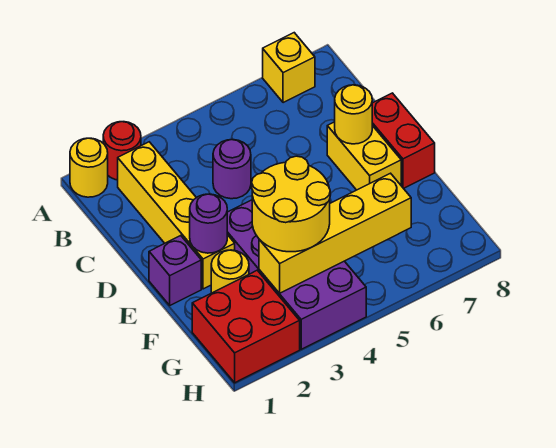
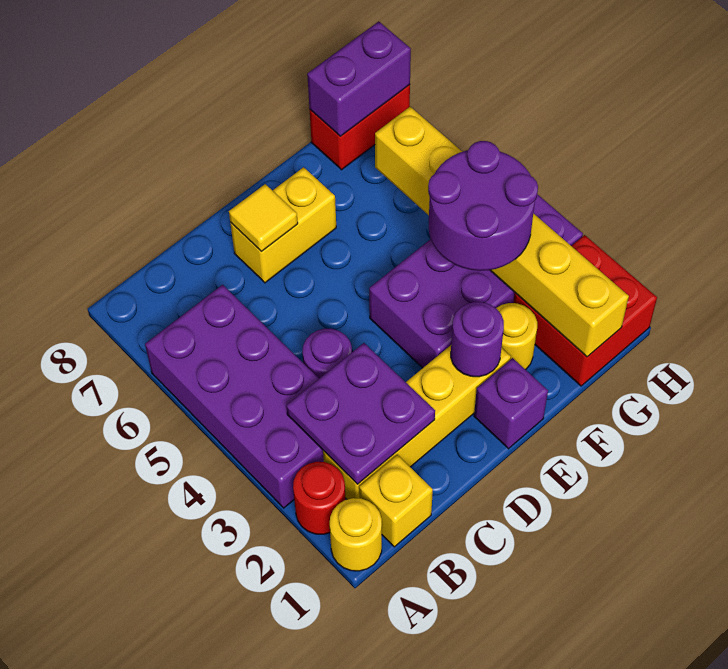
none -> purple 2x4 brick [145,285,324,508]
yellow 1x1 brick [263,33,315,103] -> yellow 1x1 brick moved to [359,455,433,547]
none -> purple 2x2 plate [286,343,435,484]
yellow 1x1 round brick [335,85,372,144] -> yellow 1x1 tile [229,184,298,252]
red 1x2 brick [372,93,435,188] -> red 1x2 brick moved to [310,85,410,170]
yellow 2x2 round brick [252,156,330,252] -> purple 2x2 round brick [428,141,538,271]
yellow 1x4 brick [259,173,411,293] -> yellow 1x6 brick [375,107,629,357]
none -> purple 1x2 brick [307,22,411,136]

